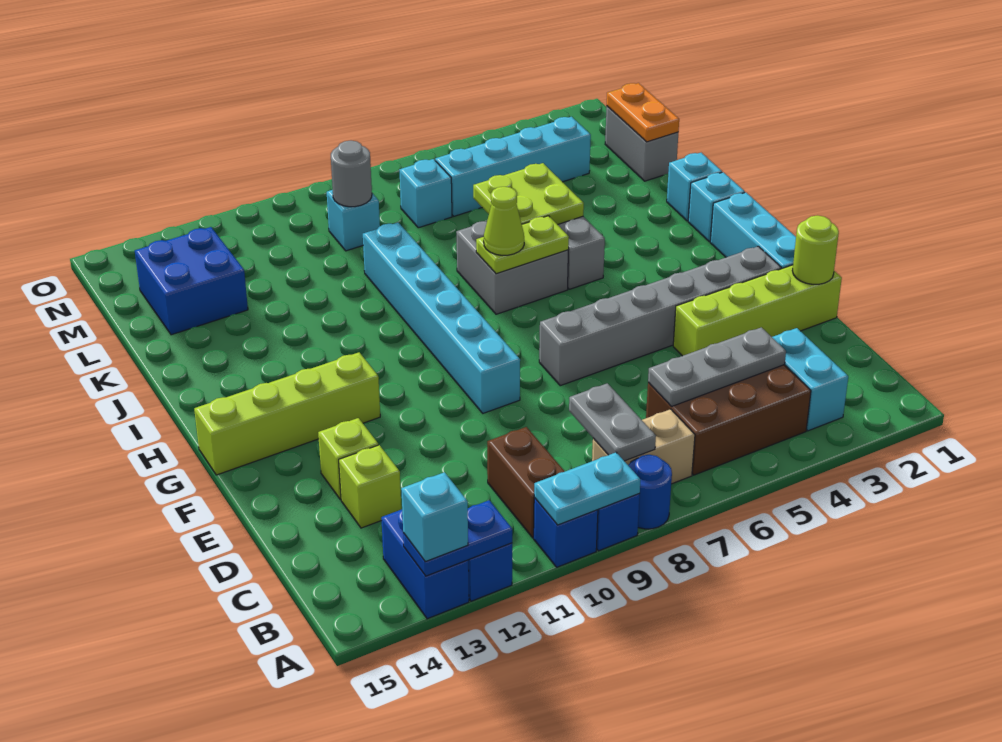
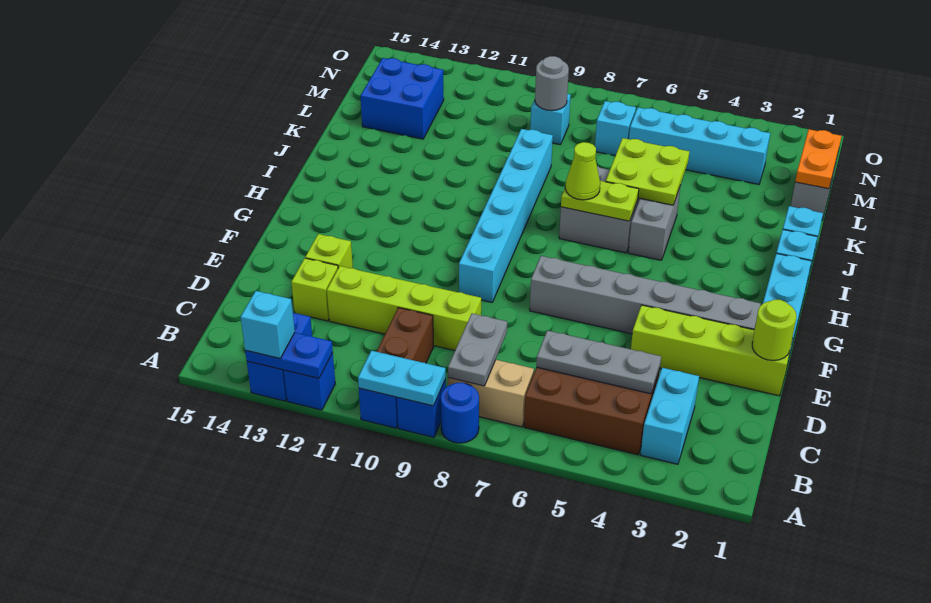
lime 1x4 brick [194,352,380,475] -> lime 1x4 brick moved to [327,266,481,350]

